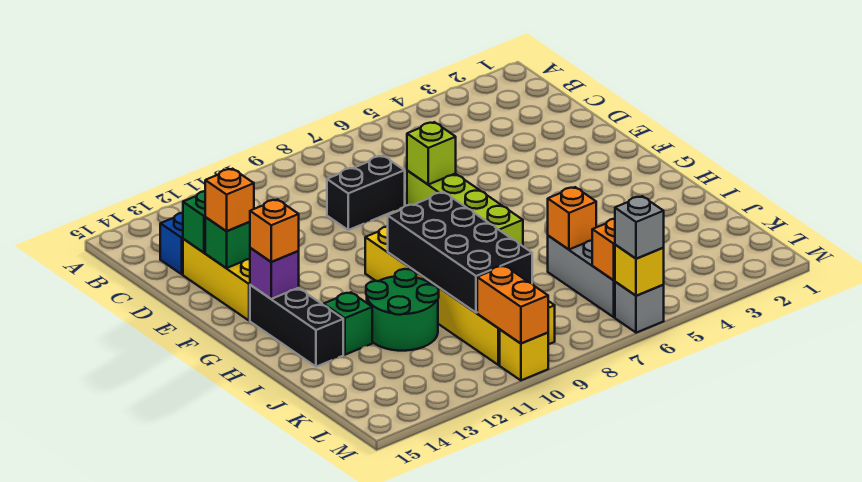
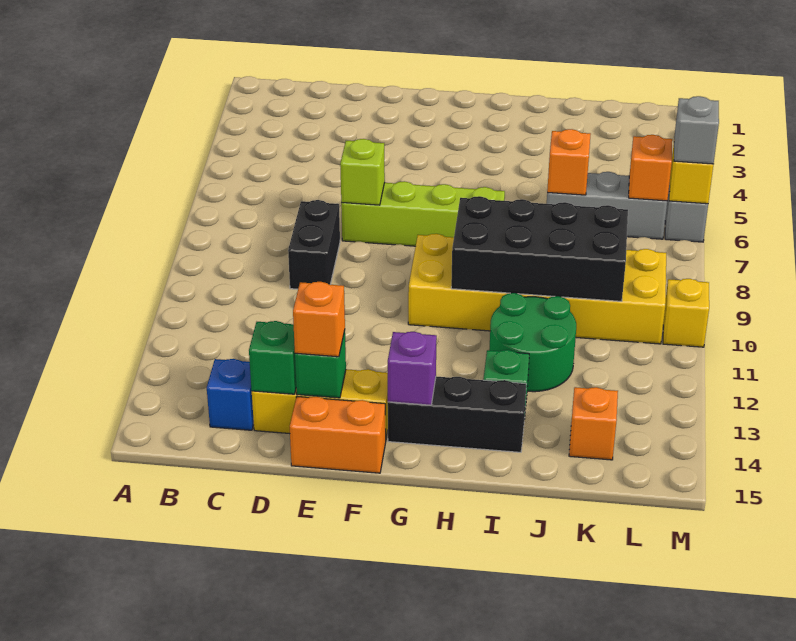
orange 1x1 brick [250,199,299,262] -> orange 1x1 brick moved to [569,387,618,460]
orange 1x2 brick [477,266,548,343] -> orange 1x2 brick moved to [290,396,386,473]

